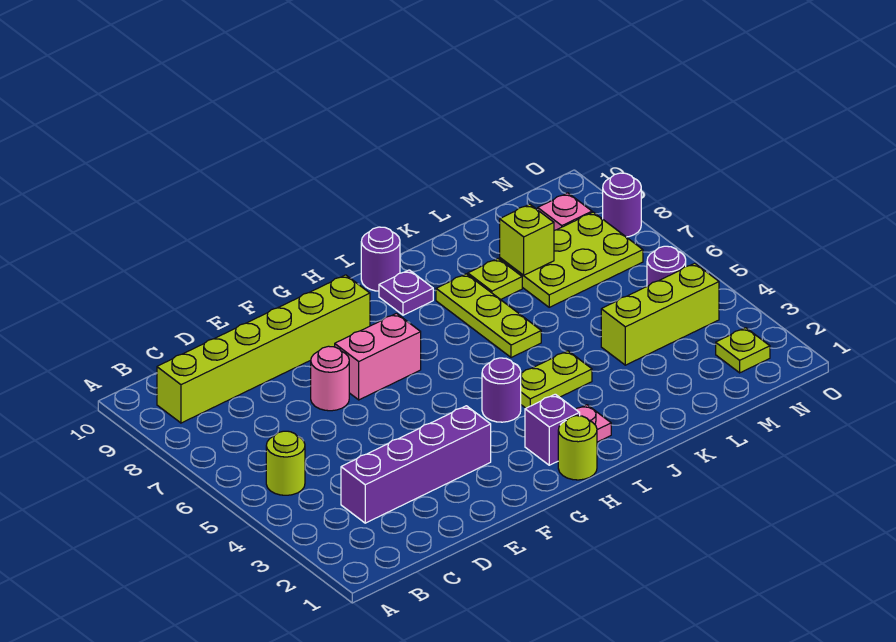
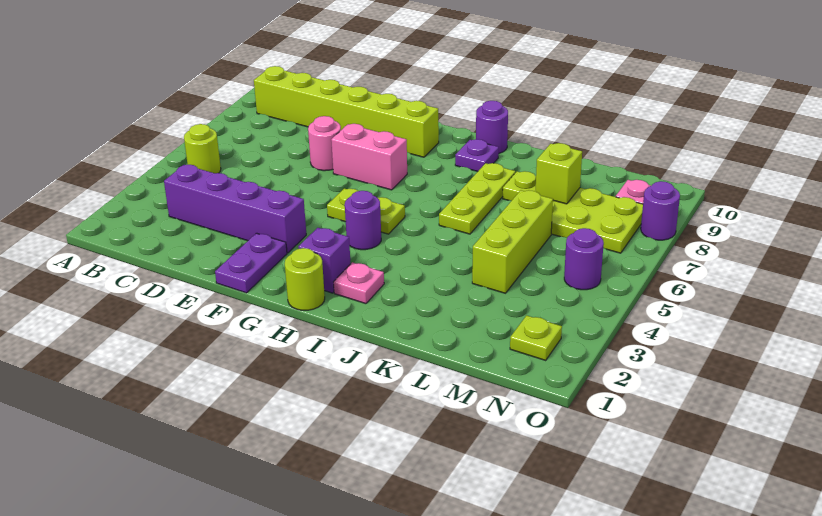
none -> purple 1x2 plate [215,233,287,293]
lime 1x2 plate [521,351,592,408] -> lime 1x2 plate moved to [327,188,405,234]
lime 1x3 brick [601,263,719,365] -> lime 1x3 brick turned to [472,190,553,293]

